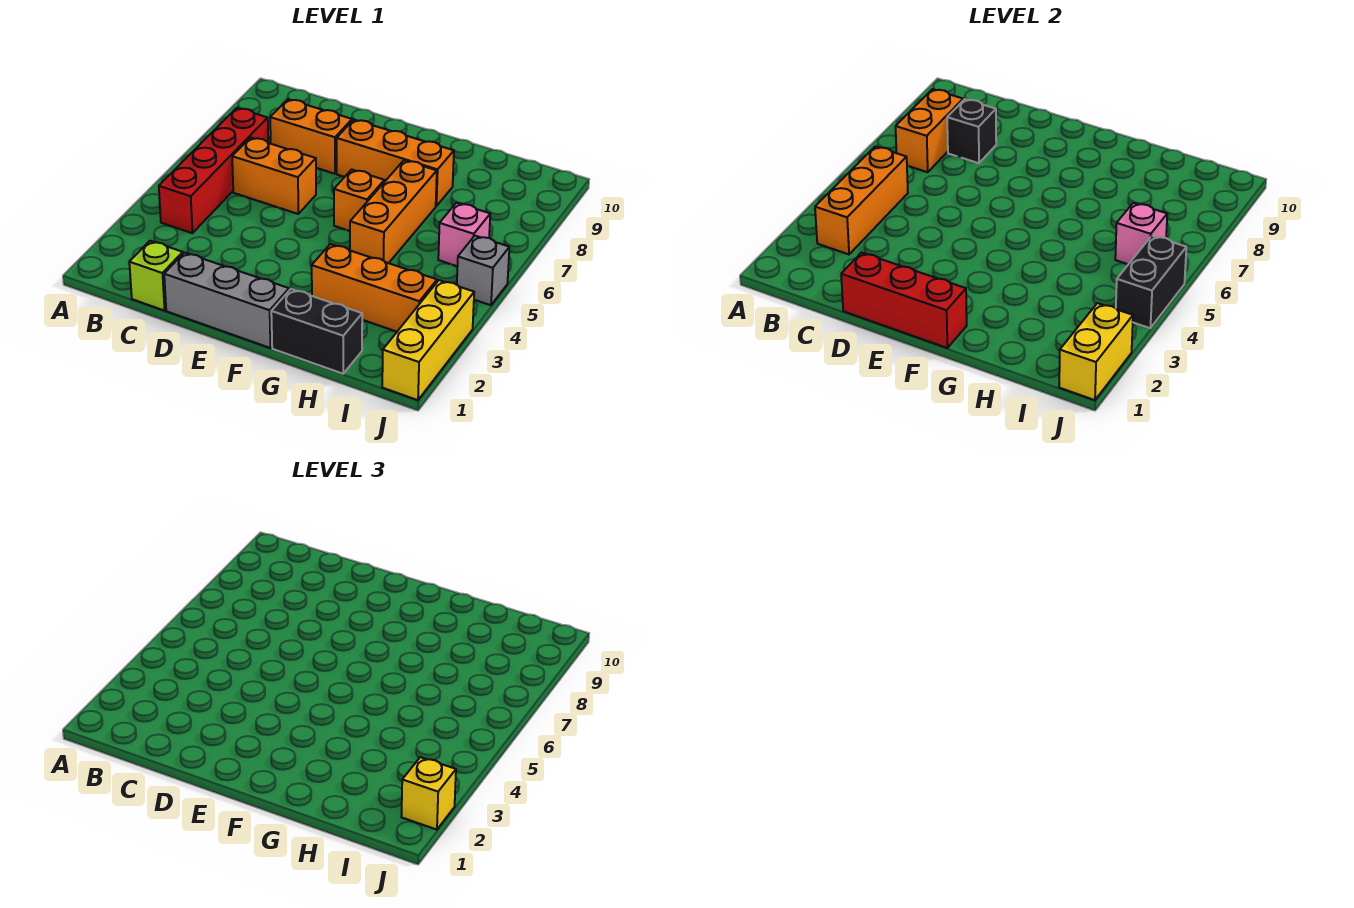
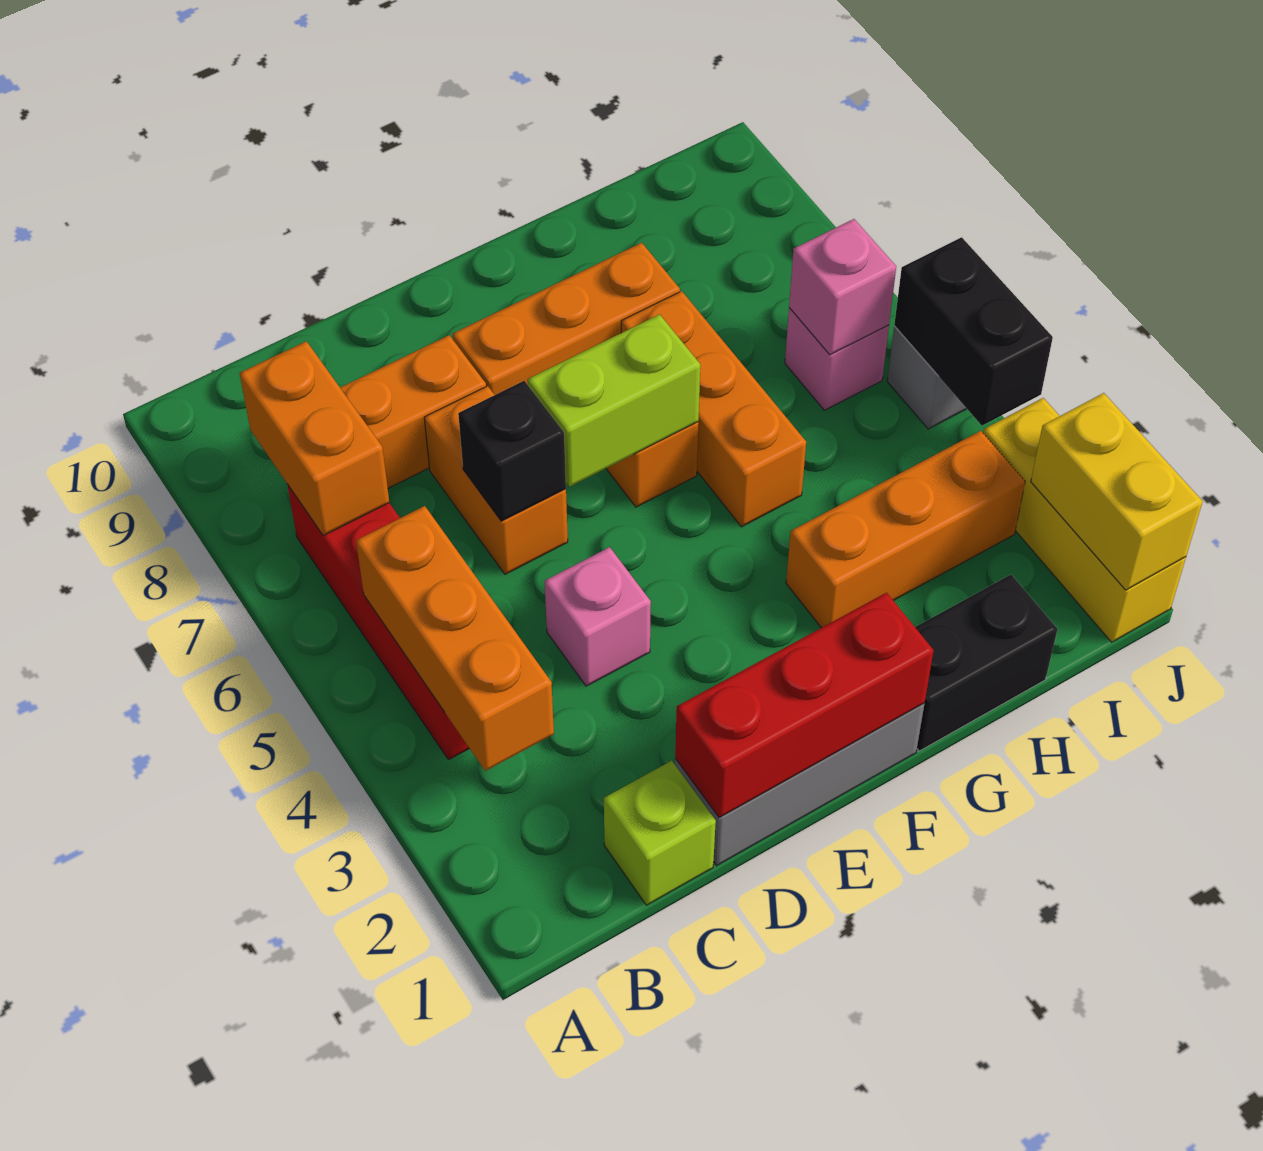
orange 1x2 brick [232,137,316,214] -> orange 1x2 brick turned to [424,386,568,574]
black 1x1 brick [947,99,996,163] -> black 1x1 brick moved to [458,381,566,521]
none -> pink 1x1 brick [545,547,651,686]
none -> lime 1x2 brick [528,314,700,487]
yellow 1x1 brick [401,757,456,830] -> none

